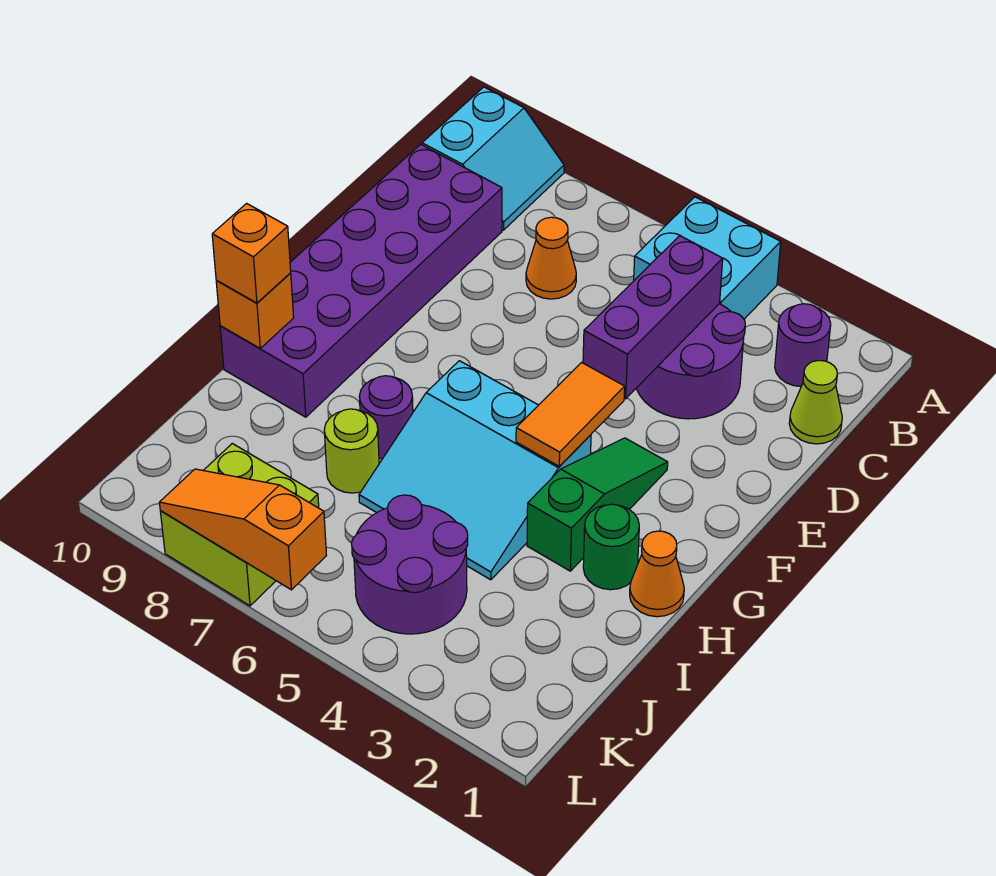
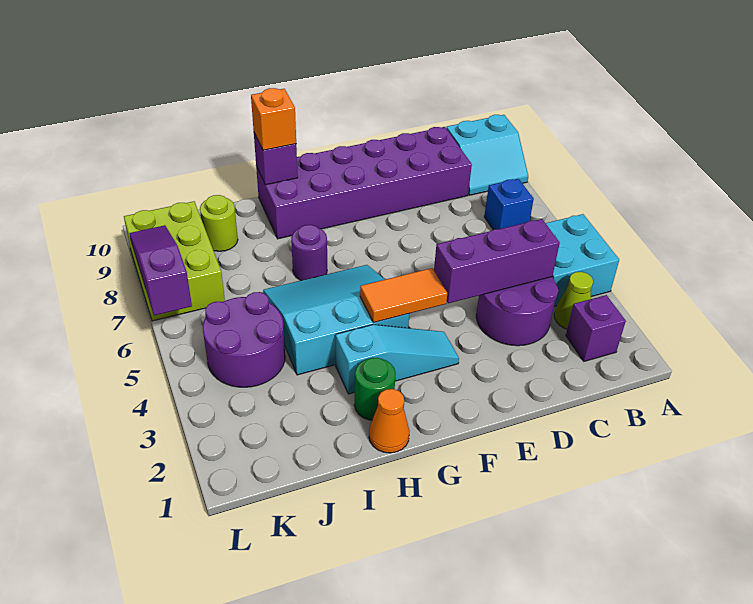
purple 1x1 round brick [775,304,831,386] -> purple 1x1 brick [566,295,626,361]
none -> blue 1x1 brick [484,179,534,230]
lime 1x1 cone [789,360,842,444] -> lime 1x1 cone moved to [554,272,593,329]
orange 1x1 cone [526,217,576,299] -> none
green 1x3 slope [527,438,668,571] -> cyan 1x3 slope [336,325,459,394]
cyan 3x3 slope [359,361,591,580] -> cyan 3x3 slope turned to [263,265,409,375]
orange 1x1 brick [216,273,294,348] -> purple 1x1 brick [254,133,298,185]
lime 1x1 round brick [324,409,379,493] -> lime 1x1 round brick moved to [200,195,238,251]
lime 2x2 brick [160,443,319,606] -> lime 2x3 brick [124,201,225,321]
orange 1x3 slope [159,469,326,590] -> purple 1x3 slope [129,225,192,315]

